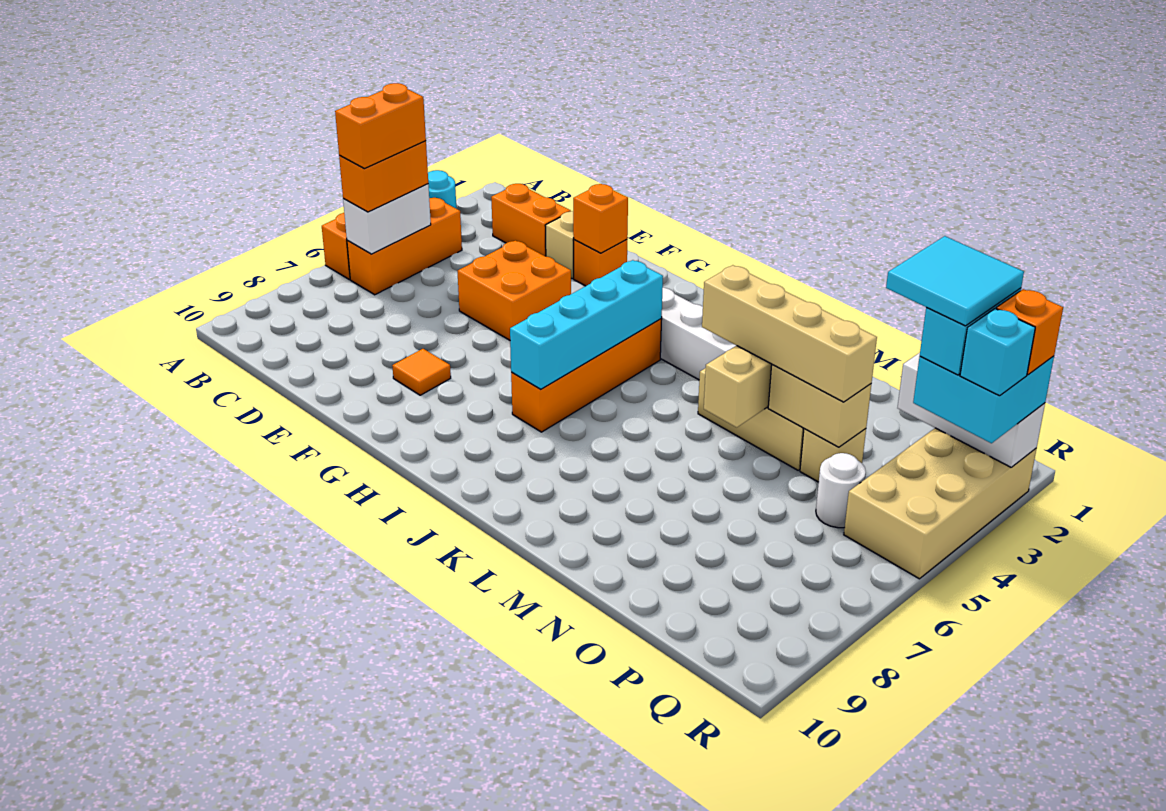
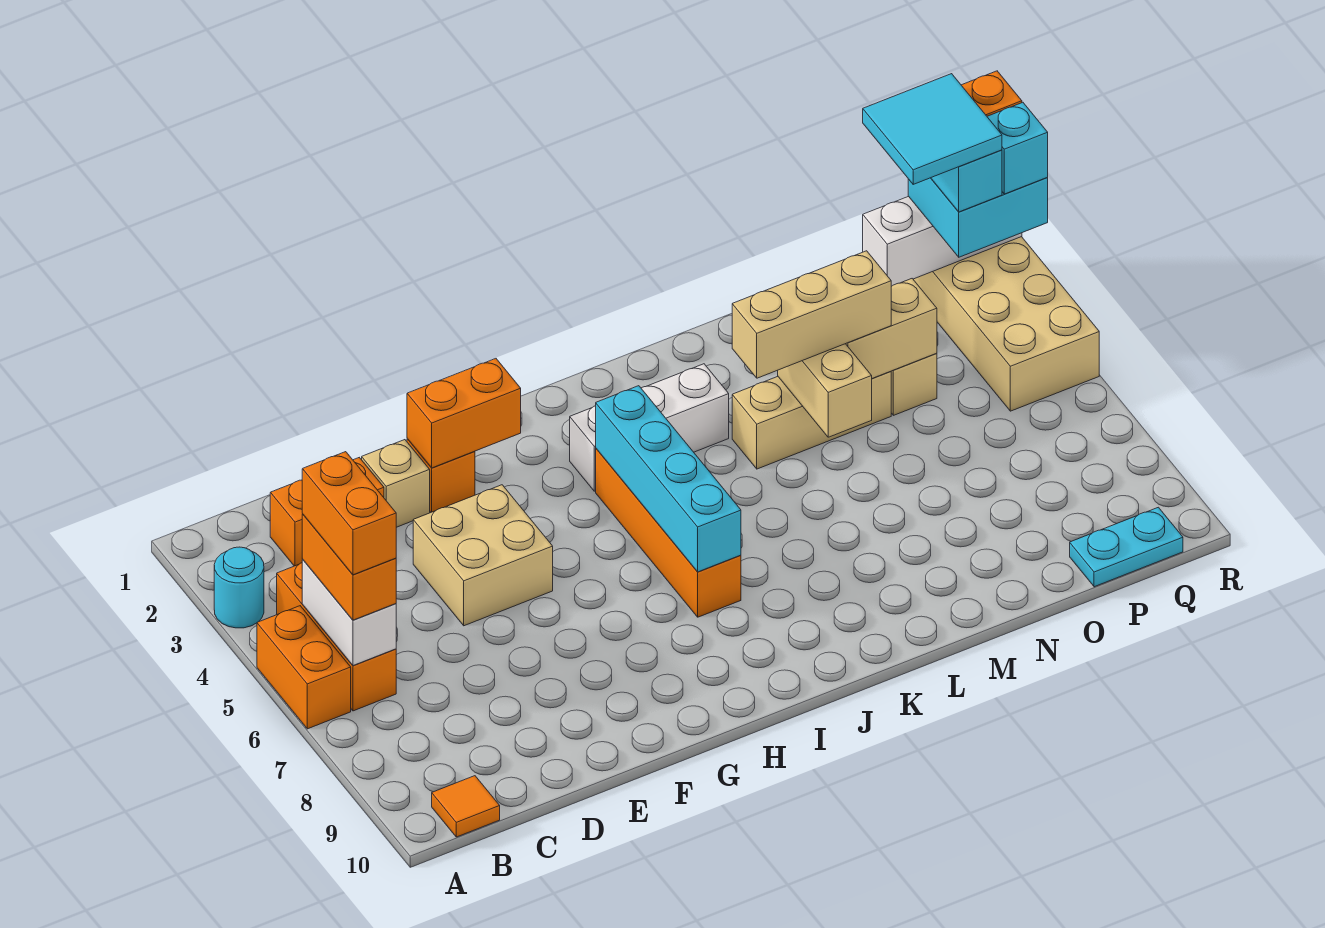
orange 2x2 brick [458,241,571,340] -> tan 2x2 brick [413,485,553,626]
orange 1x1 brick [573,184,628,253] -> orange 1x2 brick [407,359,521,468]
orange 1x1 tile [392,349,451,395] -> orange 1x1 tile moved to [432,776,500,837]
tan 1x4 brick [702,265,877,402] -> tan 1x3 brick [732,251,891,378]
white 1x1 round brick [816,453,866,528] -> none
none -> cyan 1x2 plate [1070,507,1183,587]

